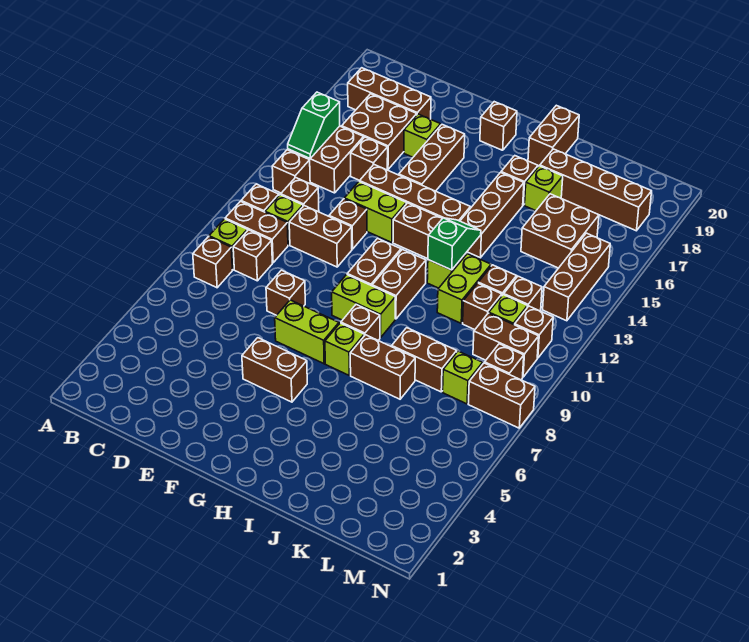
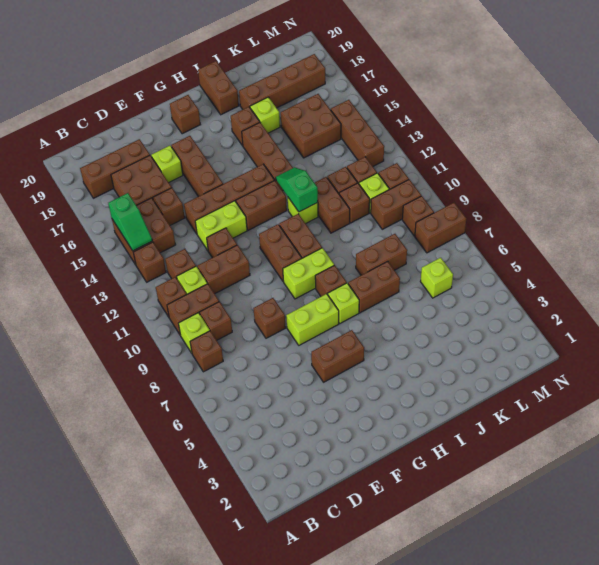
lime 1x2 brick [437,254,491,323] -> brown 1x2 brick [315,177,350,233]
lime 1x1 brick [443,351,483,404] -> lime 1x1 brick moved to [420,258,453,298]

